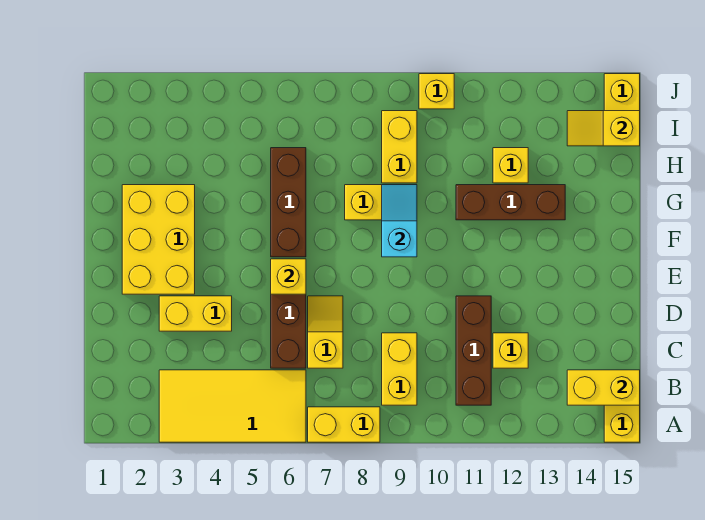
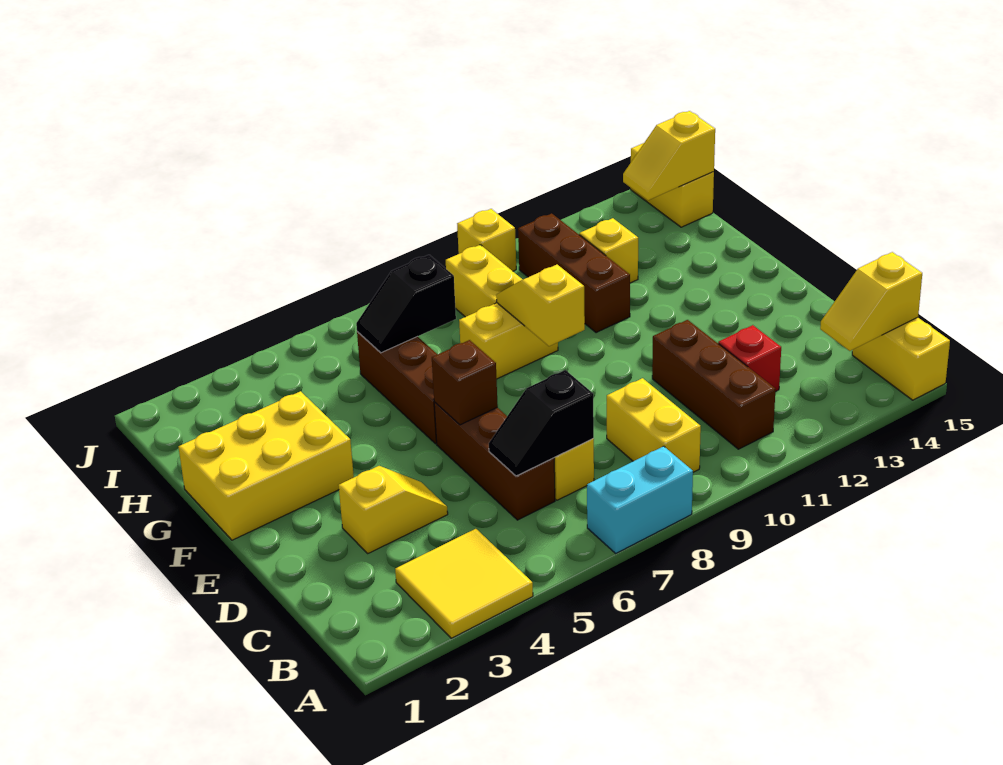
yellow 2x4 tile [159,370,306,442] -> yellow 2x2 tile [395,529,533,638]
yellow 1x2 brick [308,407,380,442] -> cyan 1x2 brick [587,446,693,553]
yellow 1x2 brick [567,370,640,405] -> yellow 1x2 slope [820,252,922,351]
none -> black 1x2 slope [489,370,594,476]
yellow 1x1 brick [493,333,528,368] -> red 1x1 brick [718,325,781,392]
yellow 1x2 brick [159,296,232,331] -> yellow 1x2 slope [339,466,448,553]
yellow 2x3 brick [122,185,195,294] -> yellow 2x3 brick turned to [179,391,354,540]
yellow 1x1 brick [271,259,306,294] -> brown 1x1 brick [432,340,498,425]
cyan 1x2 slope [382,185,417,257] -> yellow 1x2 slope [496,265,585,346]
brown 1x3 brick [456,185,565,220] -> brown 1x3 brick turned to [518,213,630,333]
none -> black 1x2 slope [356,255,456,353]

